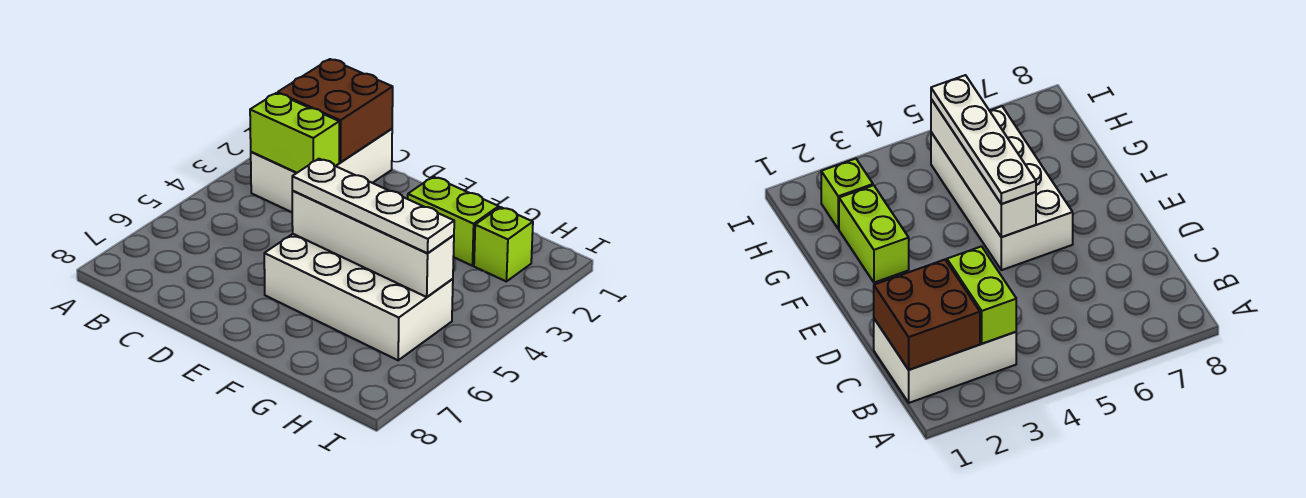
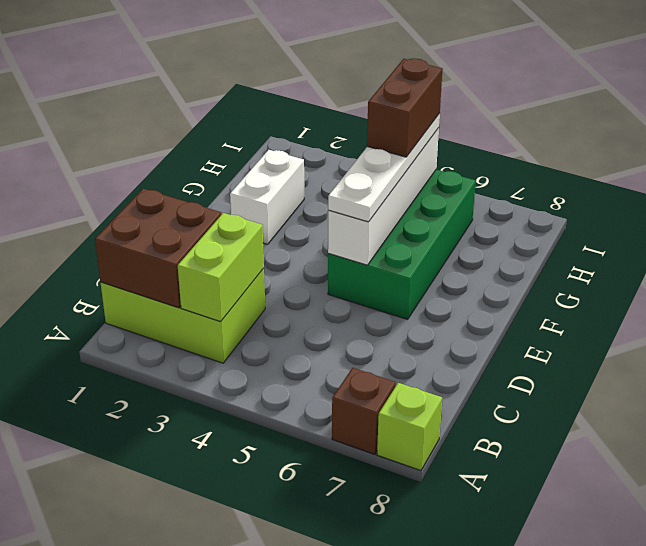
none -> brown 1x1 brick [332,368,396,454]
white 2x3 brick [251,129,392,212] -> lime 2x3 brick [101,268,265,363]
white 2x4 brick [264,234,453,360] -> green 2x4 brick [328,169,476,319]
lime 1x2 brick [408,177,499,266] -> white 1x2 brick [230,150,304,244]
none -> brown 1x2 brick [367,58,443,157]
lime 1x1 brick [474,207,533,282] -> lime 1x1 brick moved to [377,383,442,471]

